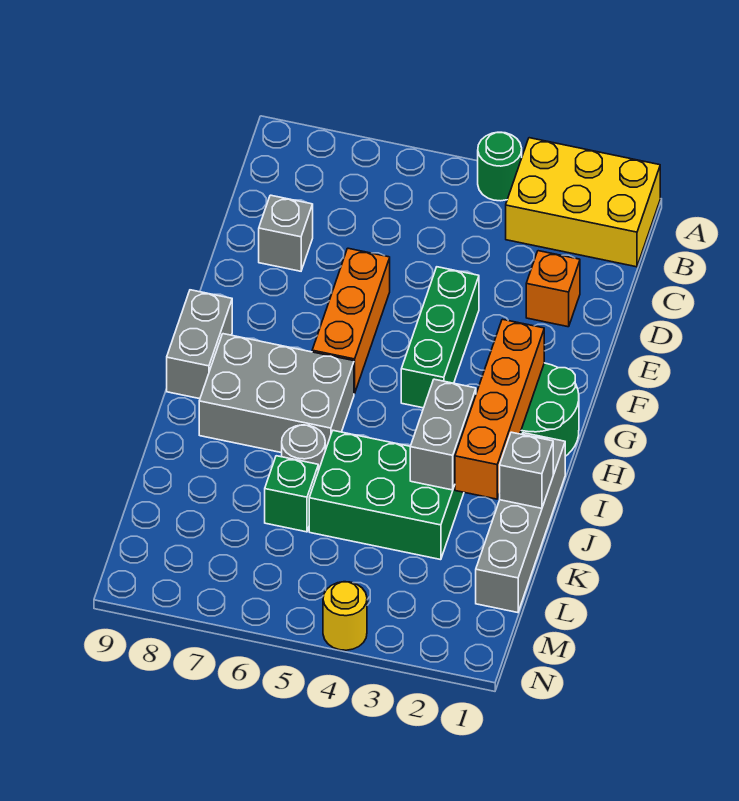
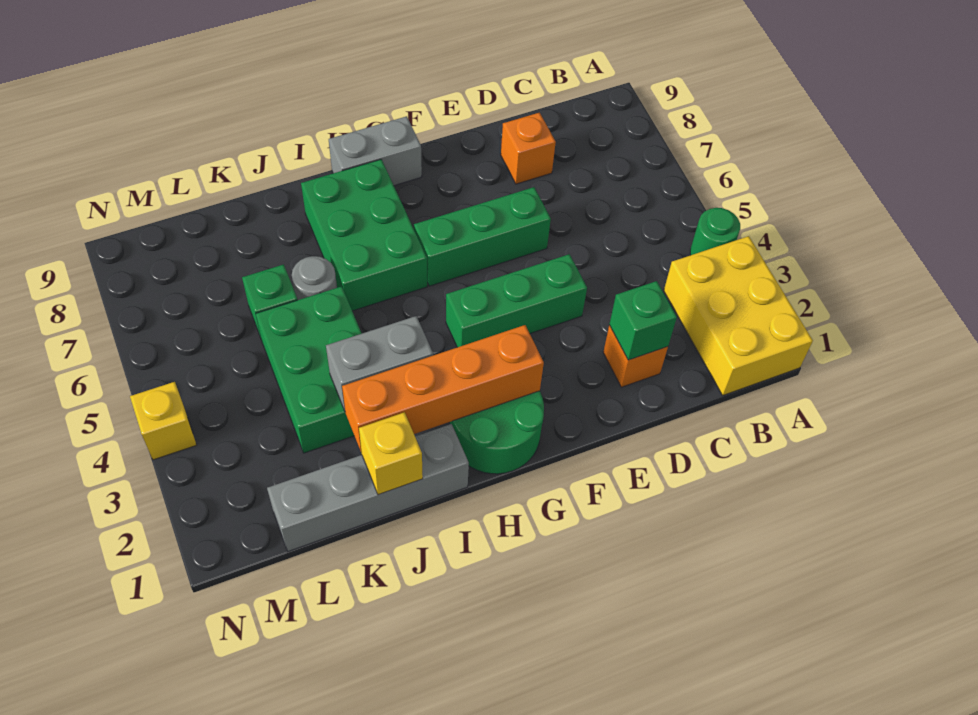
none -> green 1x1 brick [609,281,677,360]
grey 1x1 brick [259,195,313,271] -> orange 1x1 brick [501,113,556,184]
orange 1x3 brick [312,248,390,394] -> green 1x3 brick [414,187,551,286]
grey 2x3 brick [199,334,354,453] -> green 2x3 brick [301,159,427,311]
grey 1x1 brick [500,432,553,508] -> yellow 1x1 brick [359,412,423,495]
yellow 1x1 round brick [323,582,367,650] -> yellow 1x1 brick [130,382,196,460]

